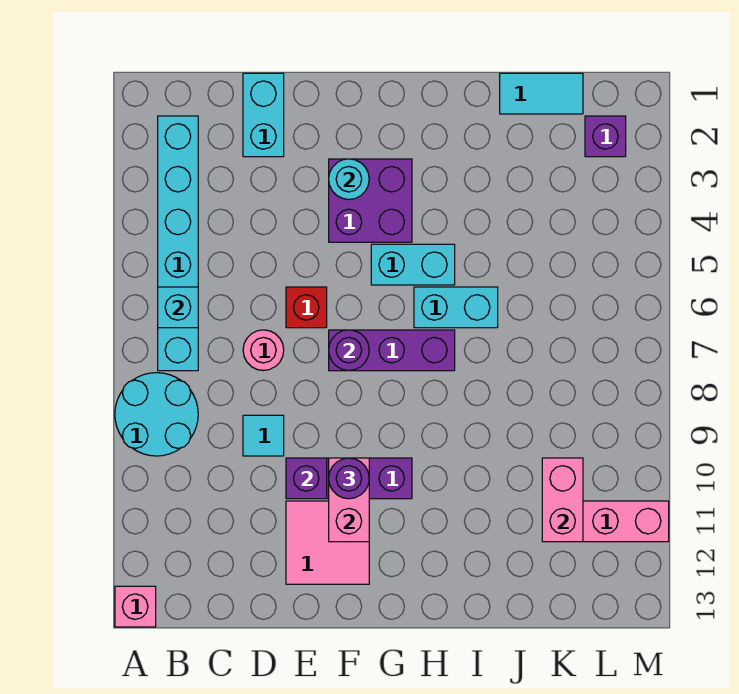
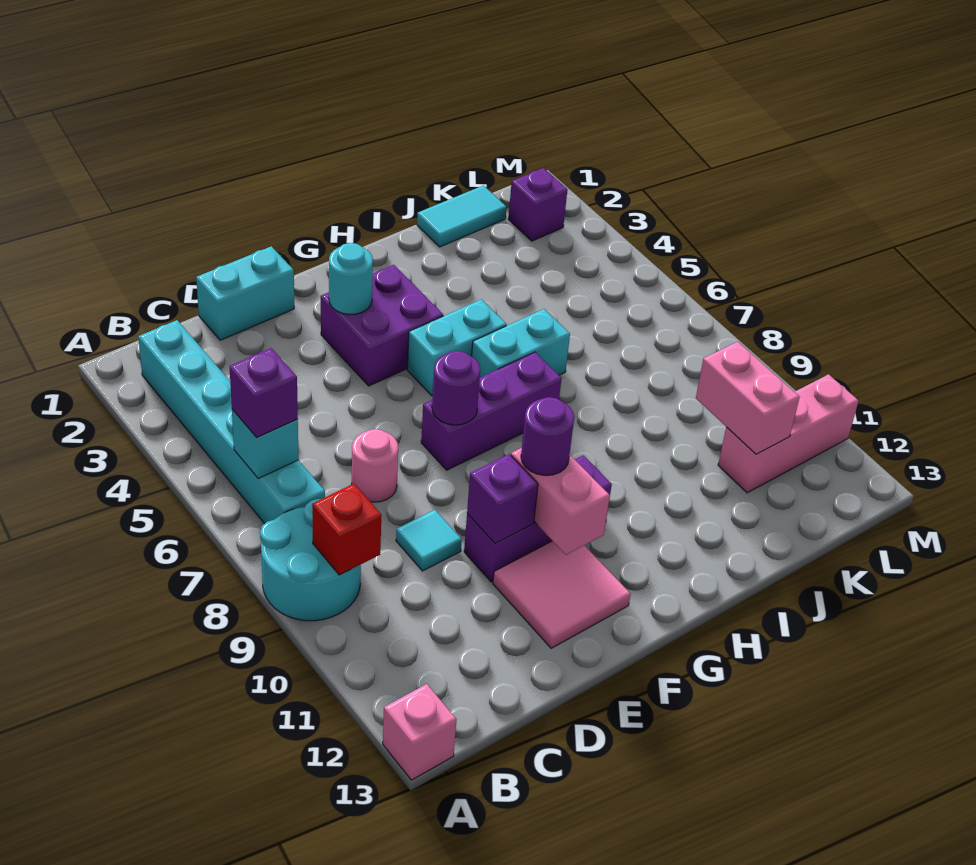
none -> purple 1x1 brick [230,348,298,438]
cyan 1x2 brick [243,73,284,157] -> cyan 1x2 brick turned to [196,246,294,340]
red 1x1 brick [286,287,327,328] -> red 1x1 brick moved to [312,484,381,575]

